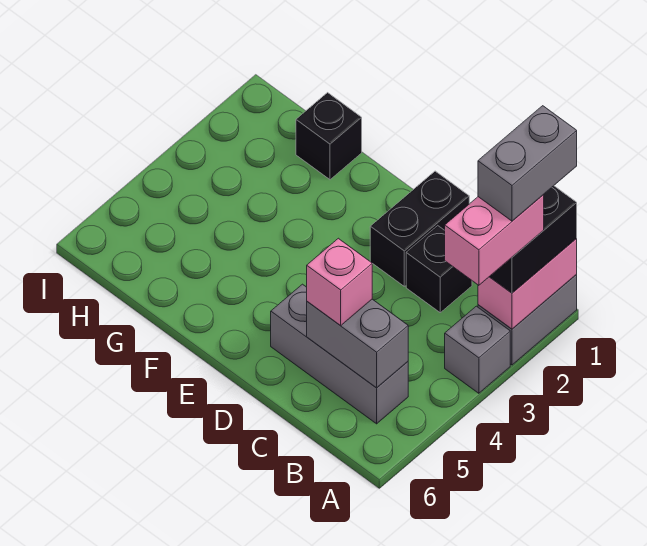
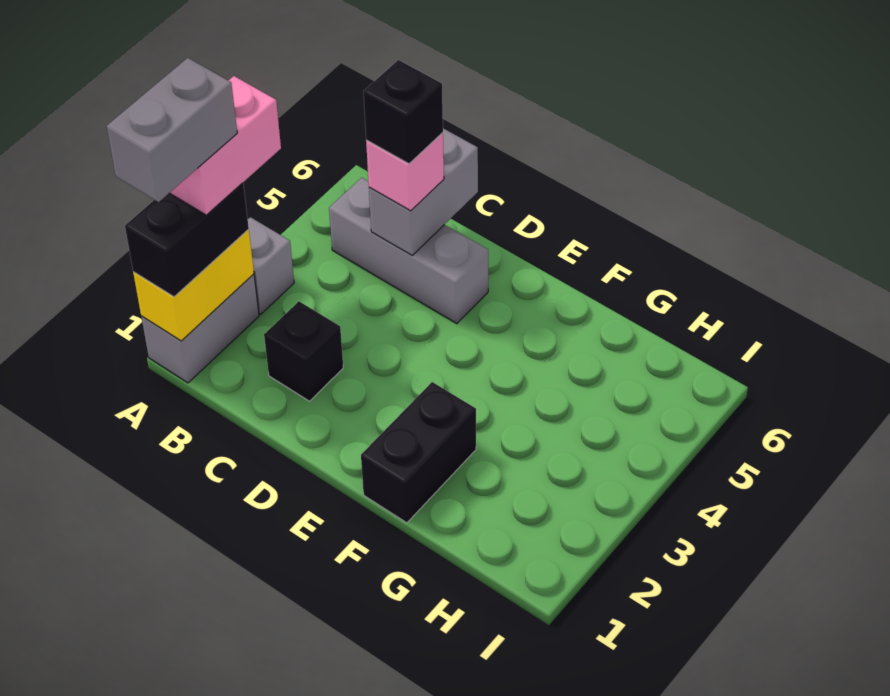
pink 1x2 brick [478,239,577,329] -> yellow 1x2 brick [133,229,254,341]
grey 1x2 brick [307,299,408,388] -> grey 1x2 brick turned to [369,128,478,255]
black 1x2 brick [370,171,469,286] -> black 1x2 brick moved to [361,382,476,523]
black 1x1 brick [296,93,362,180] -> black 1x1 brick moved to [363,60,443,164]

